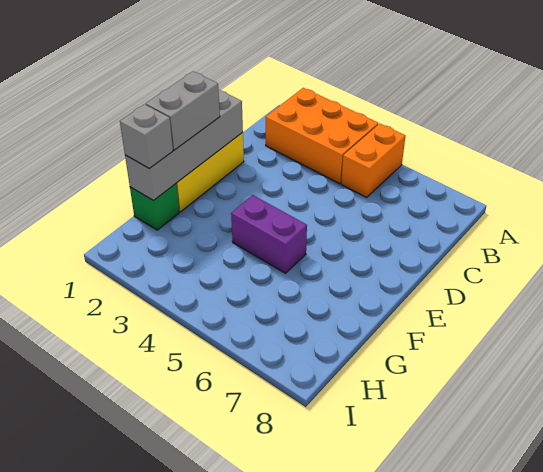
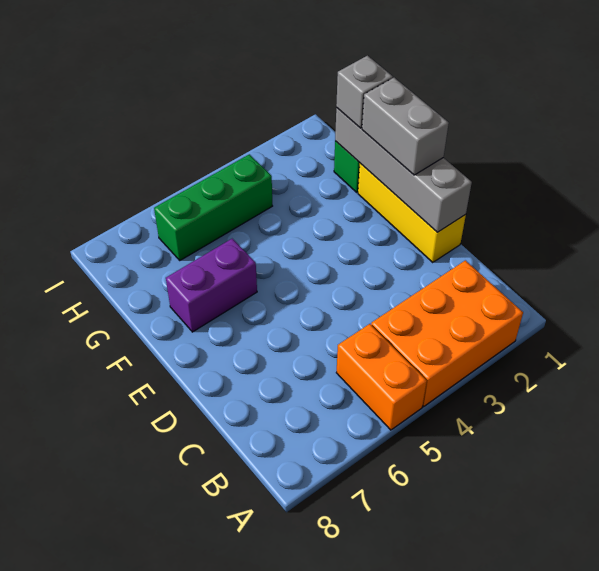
purple 1x2 brick [231,195,307,273] -> purple 1x2 brick moved to [166,239,257,332]
none -> green 1x3 brick [154,154,272,260]

